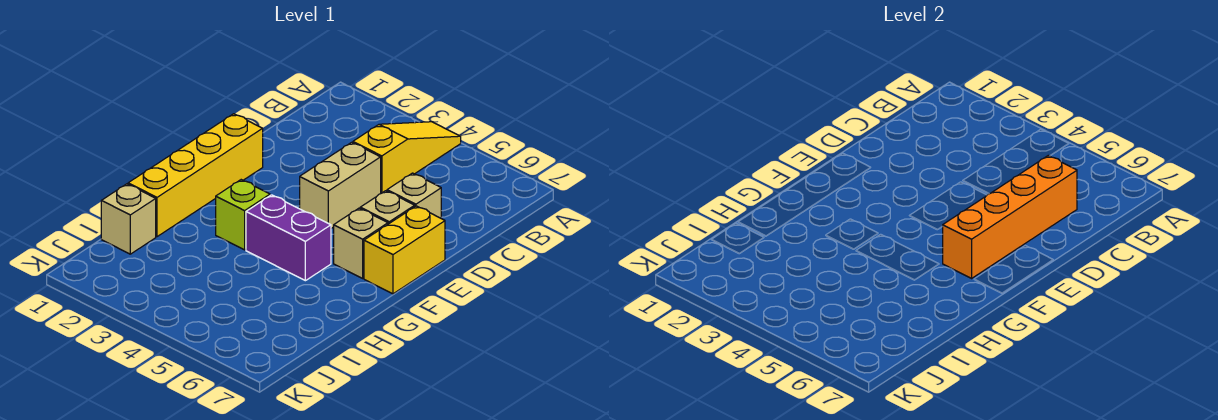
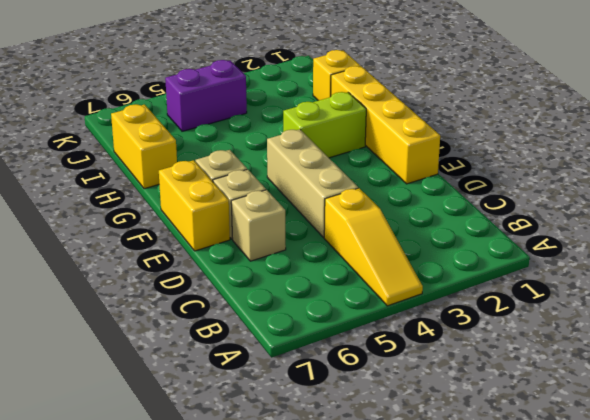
orange 1x4 brick [942,156,1077,278] -> none
tan 1x2 brick [300,142,381,228] -> tan 1x3 brick [267,129,358,238]
lime 1x1 brick [216,180,270,250] -> lime 1x2 brick [283,92,366,158]
purple 1x2 brick [246,195,331,281] -> purple 1x2 brick moved to [165,60,247,131]
none -> yellow 1x2 brick [111,104,177,189]
tan 1x1 brick [101,184,156,254] -> yellow 1x1 brick [313,50,361,101]

